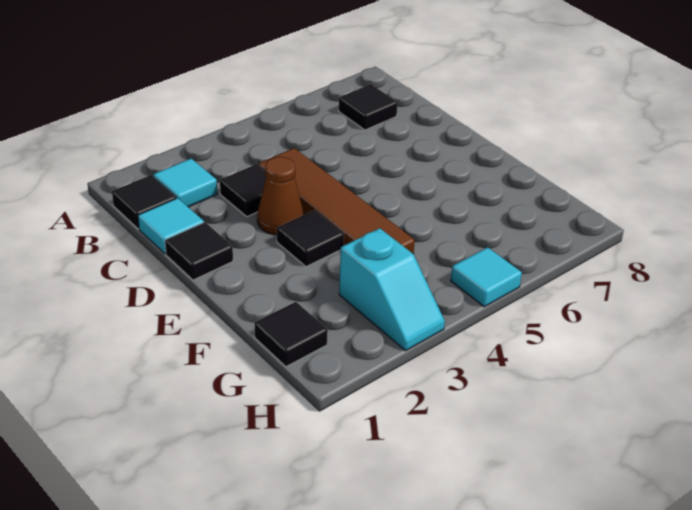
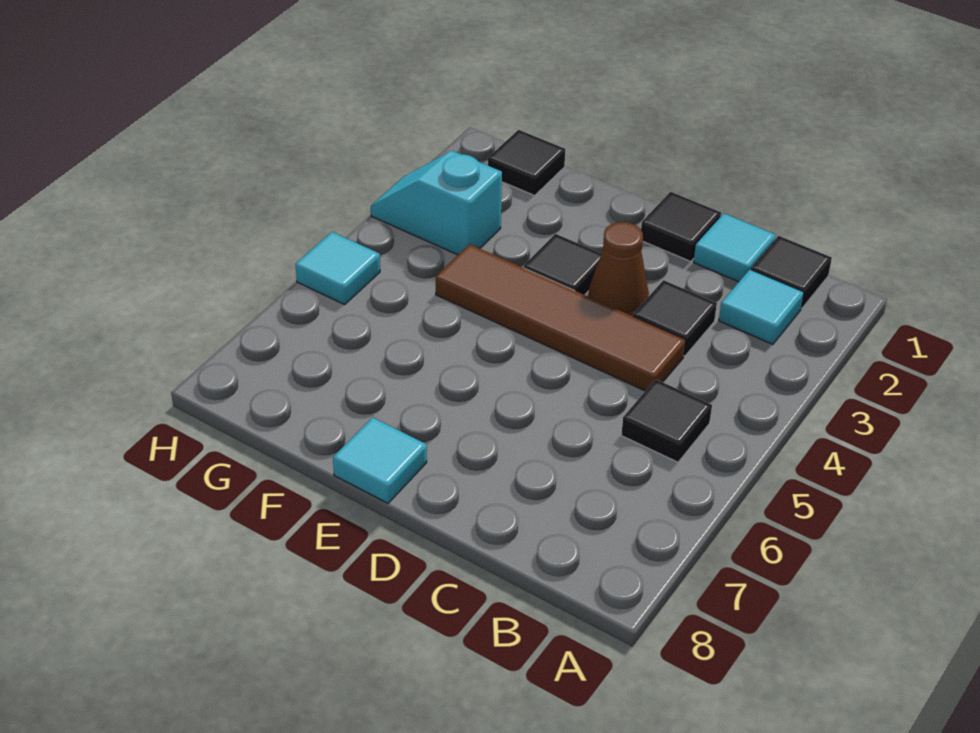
black 1x1 tile [339,84,398,130] -> black 1x1 tile moved to [621,379,712,462]
none -> cyan 1x1 tile [333,417,427,503]

